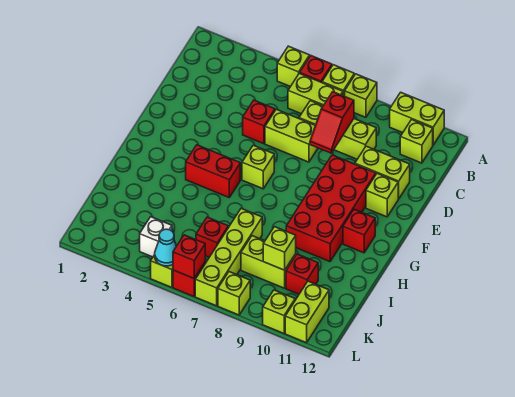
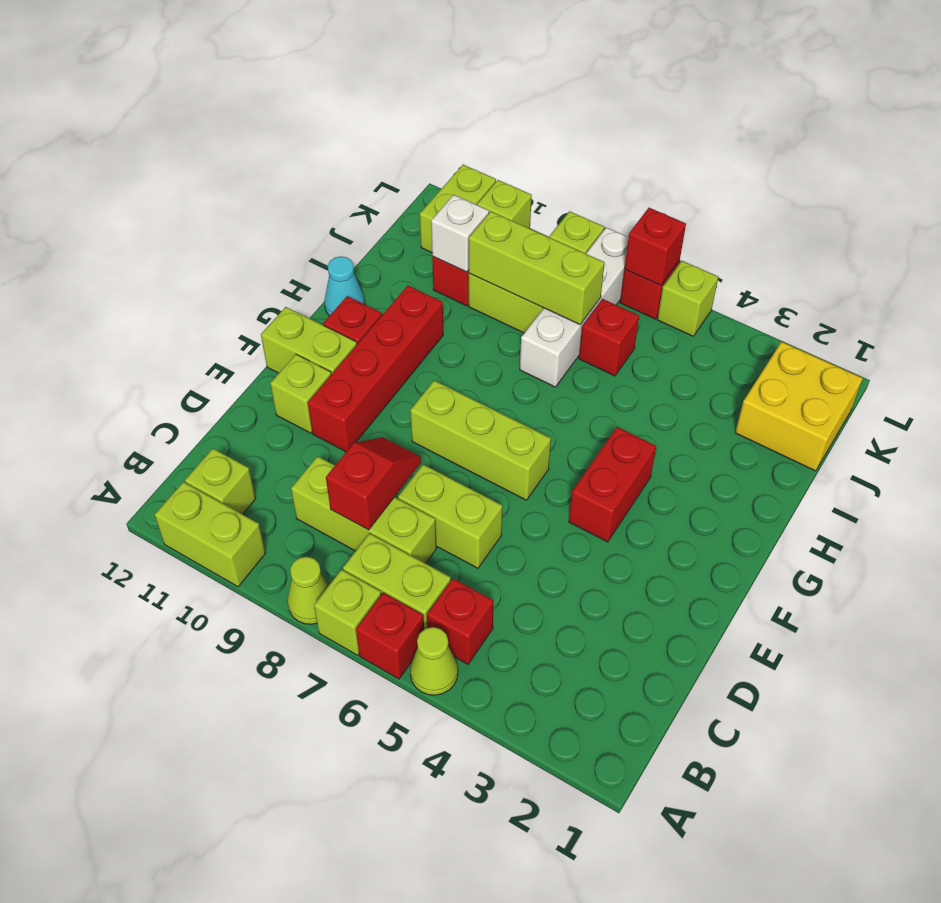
lime 1x1 brick [277,46,310,87] -> lime 1x1 cone [410,627,458,695]
lime 1x1 brick [345,74,377,117] -> lime 1x1 cone [287,557,329,624]
red 1x1 brick [243,100,275,144] -> red 1x1 brick moved to [427,579,494,664]
lime 1x2 brick [355,146,410,199] -> lime 1x2 brick moved to [261,307,357,374]
red 2x4 brick [286,155,376,262] -> red 1x4 brick [308,286,443,452]
lime 1x1 brick [242,145,274,189] -> lime 1x3 brick [410,380,551,500]
red 1x2 brick [186,145,240,197] -> red 1x2 brick turned to [569,427,656,542]
lime 1x4 brick [195,209,262,306] -> white 1x4 brick [520,227,628,387]
none -> yellow 2x2 brick [735,342,863,471]
lime 1x1 brick [263,227,296,270] -> lime 1x3 brick [468,212,605,324]
white 1x1 brick [140,217,172,257] -> white 1x1 brick moved to [431,195,489,272]
cyan 1x1 cone [155,229,176,266] -> cyan 1x1 cone moved to [324,256,365,316]

